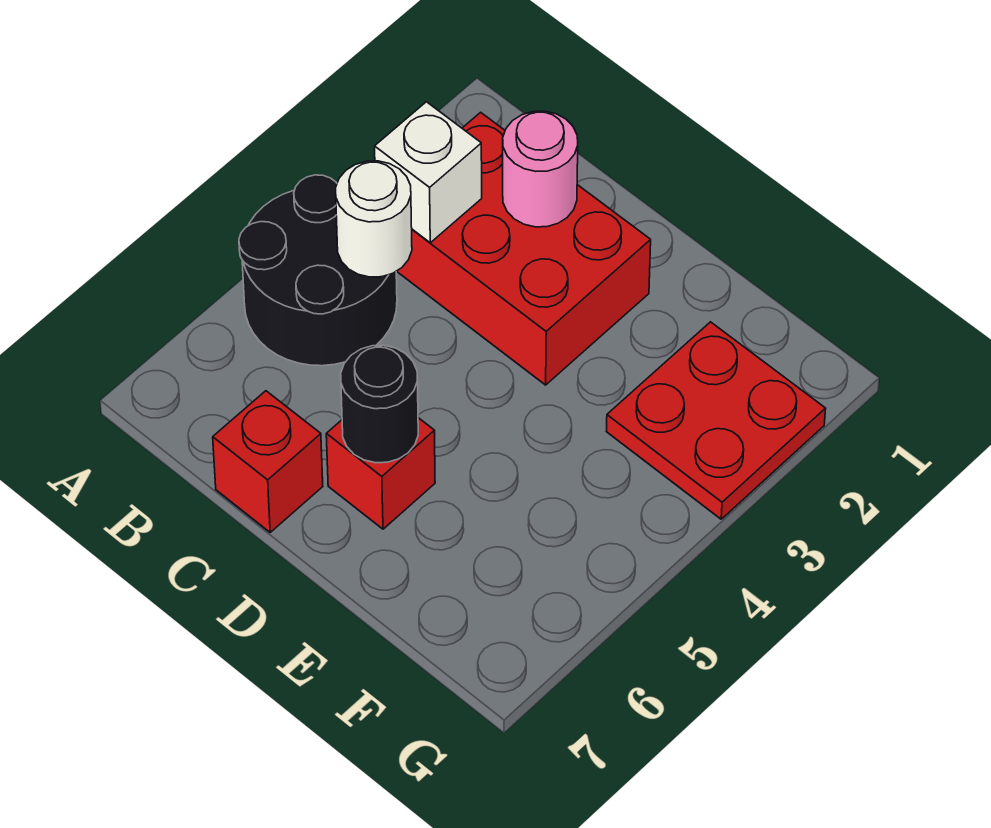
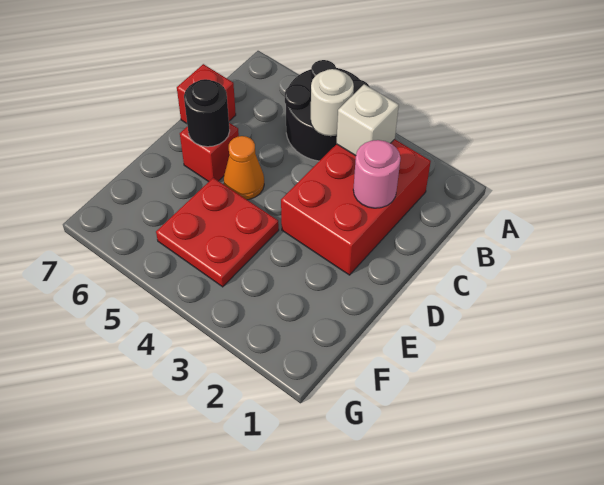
none -> orange 1x1 cone [224,136,264,200]
red 2x2 plate [607,322,826,519] -> red 2x2 plate moved to [156,178,279,287]

